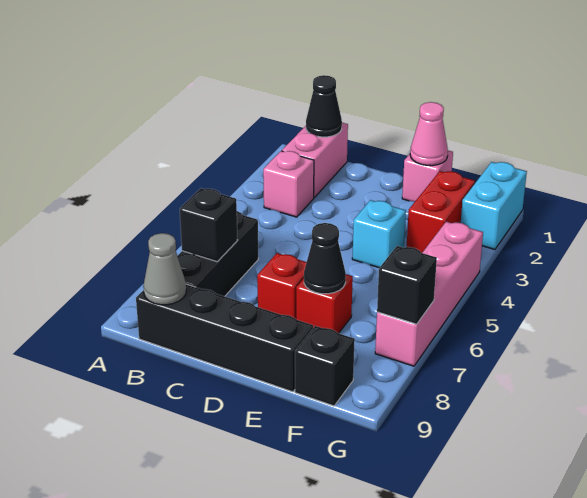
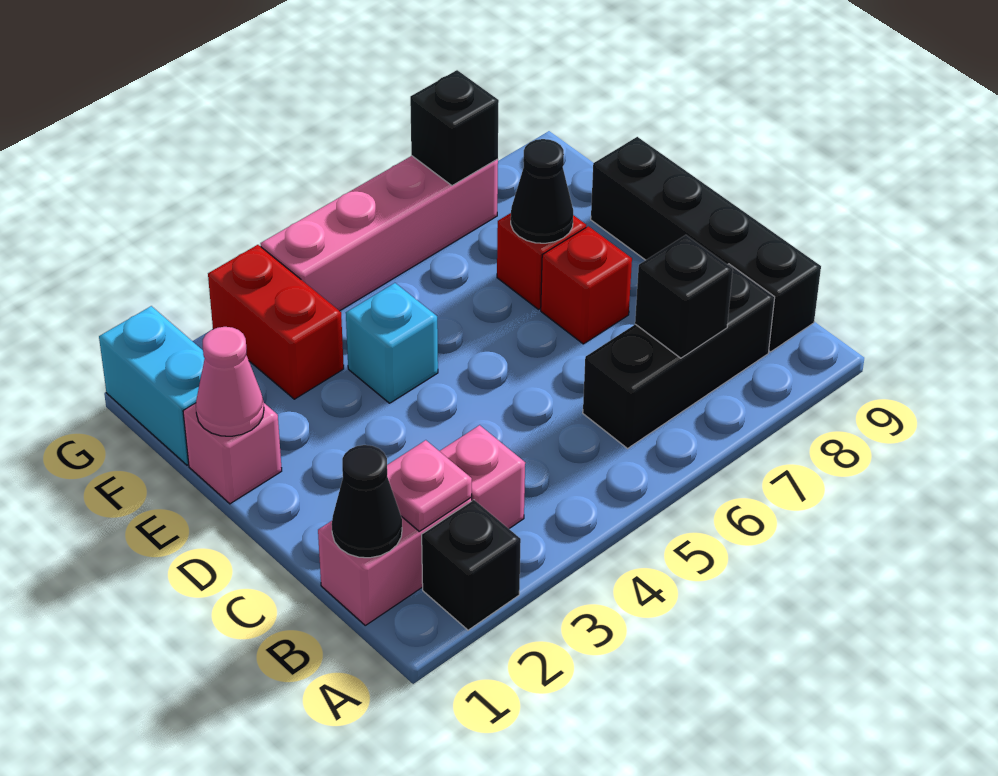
none -> pink 1x1 plate [387,440,472,531]
grey 1x1 cone [143,233,186,305] -> none
red 1x2 brick [407,171,475,253] -> red 1x2 brick turned to [208,245,344,399]
black 1x1 brick [295,326,355,406] -> black 1x1 brick moved to [422,500,521,630]
cyan 1x2 brick [461,162,527,249] -> cyan 1x2 brick turned to [99,306,205,465]

